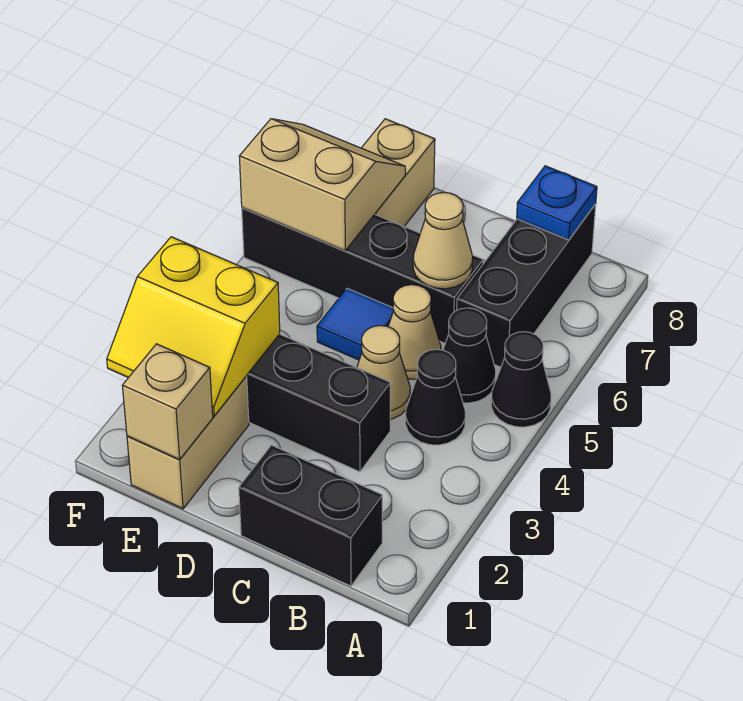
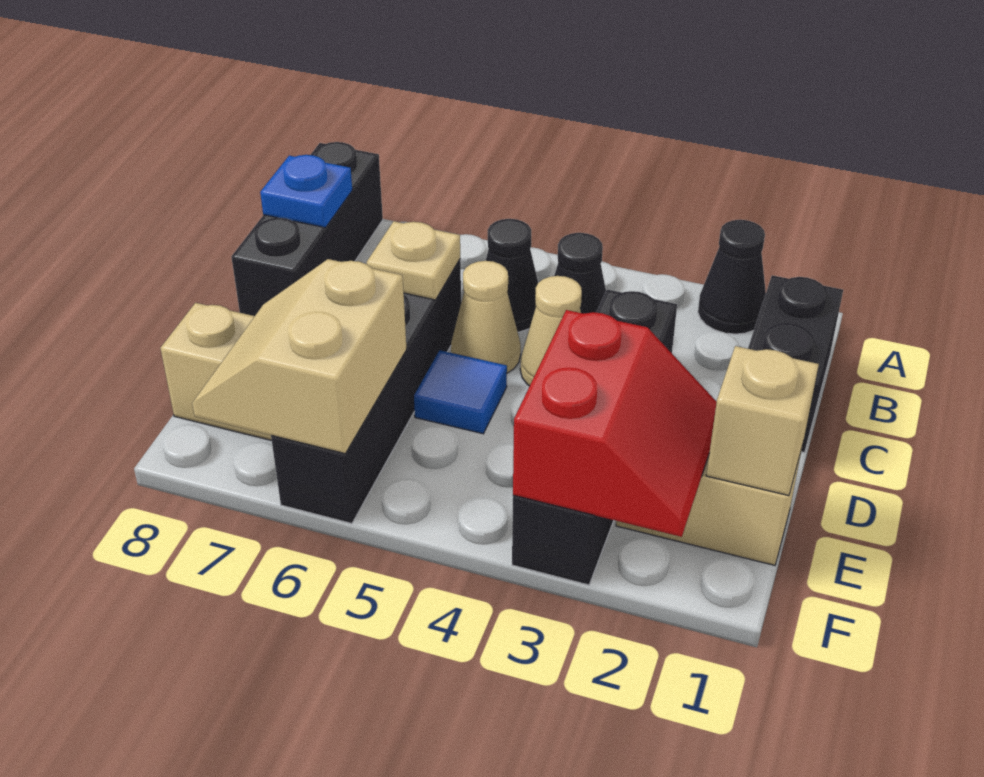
black 1x1 cone [491,332,551,427] -> black 1x1 cone moved to [698,220,766,334]
black 1x3 brick [457,204,596,367] -> black 1x3 brick turned to [232,142,383,316]
tan 1x1 cone [413,192,473,289] -> tan 1x1 plate [367,221,460,300]
yellow 2x2 slope [107,237,280,416] -> red 2x2 slope [513,310,717,537]

